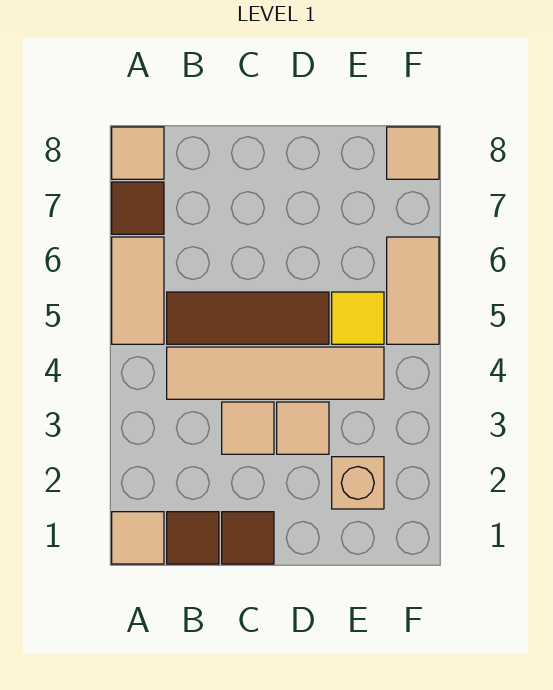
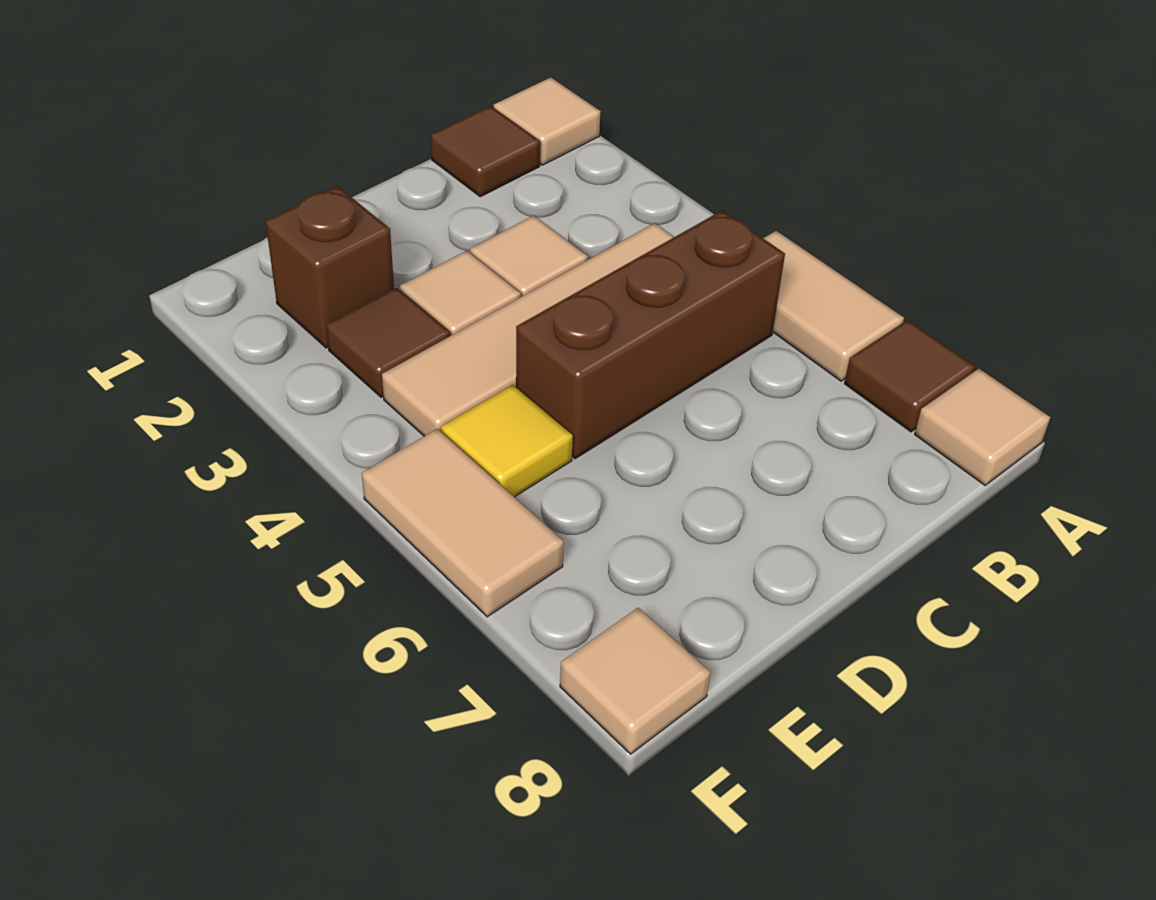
brown 1x3 tile [167,292,329,344] -> brown 1x3 brick [516,210,785,459]
brown 1x1 tile [222,512,274,564] -> brown 1x1 tile moved to [326,287,450,397]
tan 1x1 brick [332,457,384,509] -> brown 1x1 brick [266,186,394,348]

